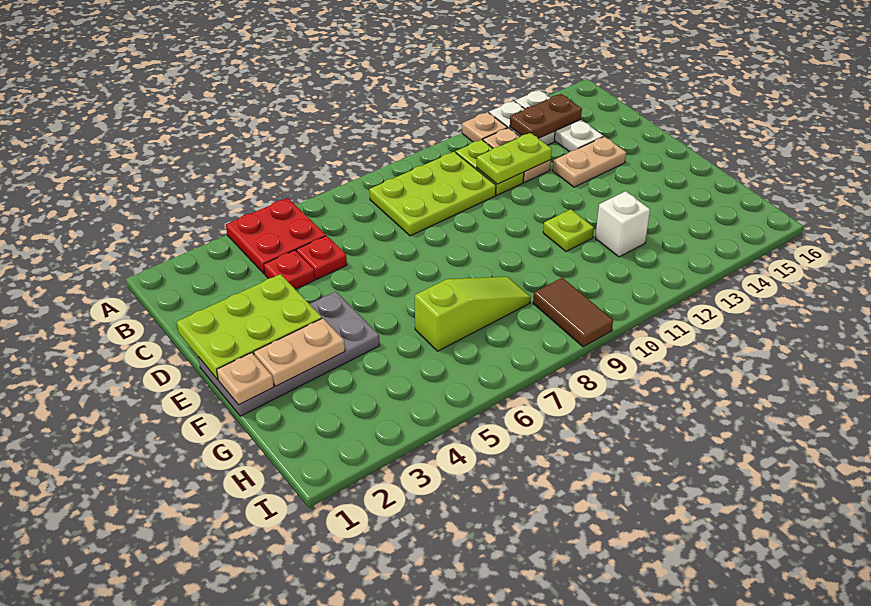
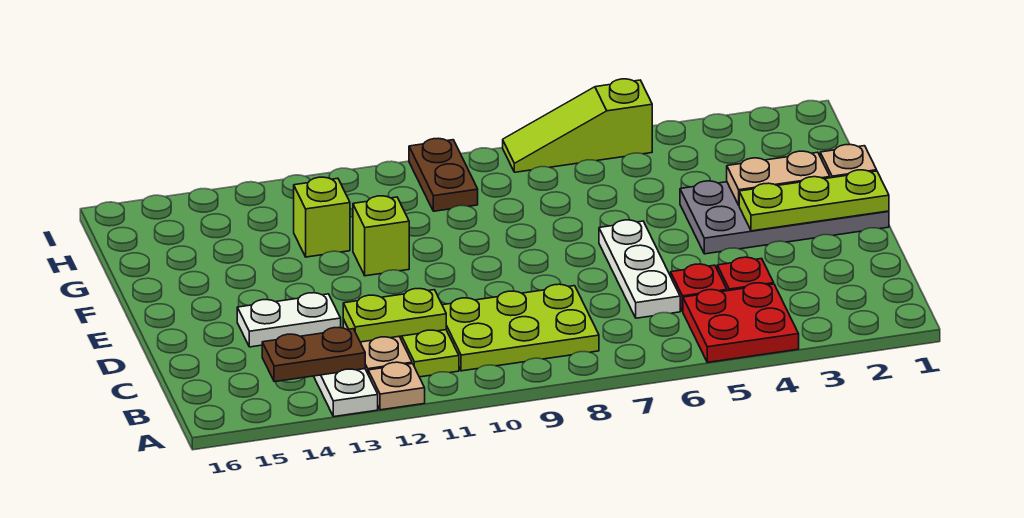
white 1x3 plate [515,90,603,152] -> white 1x3 plate moved to [599,220,680,318]
lime 2x3 plate [177,274,322,379] -> lime 1x3 plate [739,170,889,231]
tan 1x2 plate [552,137,626,187] -> white 1x2 plate [237,293,341,347]
lime 1x1 plate [543,209,594,251] -> lime 1x1 brick [353,196,409,276]
lime 1x3 slope [415,277,531,351] -> lime 1x3 slope moved to [503,79,652,172]
white 1x1 brick [595,191,650,257] -> lime 1x1 brick [294,177,350,257]
brown 1x2 tile [533,278,613,347] -> brown 1x2 plate [409,138,478,211]

